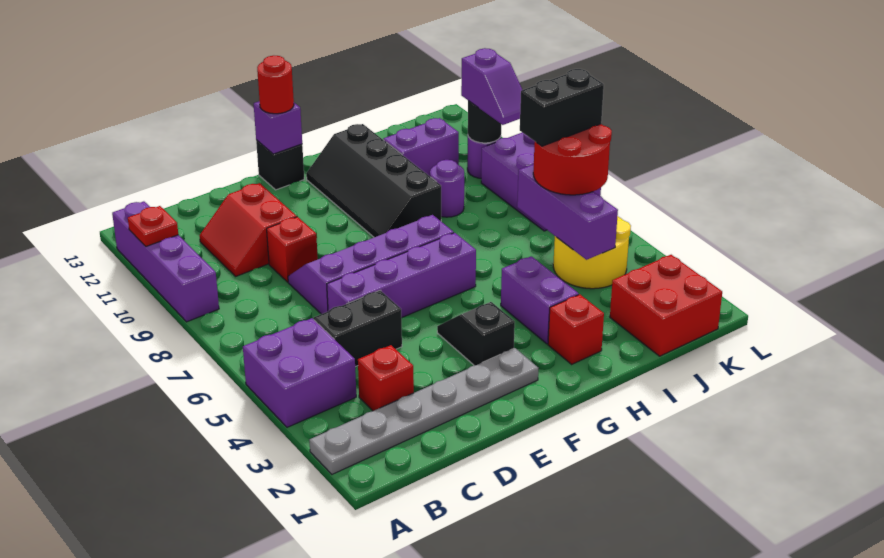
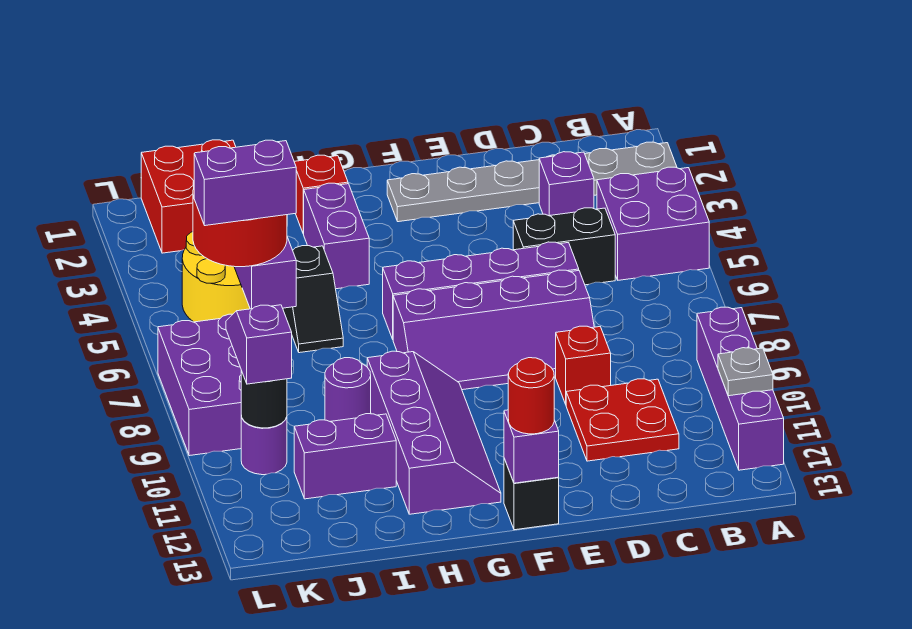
red 1x1 plate [128,206,178,246] -> grey 1x1 plate [718,348,773,396]
red 1x1 brick [358,345,414,411] -> purple 1x1 brick [539,152,594,216]
red 2x2 slope [199,183,297,276] -> red 2x2 plate [566,379,679,461]
black 1x2 slope [437,302,515,366] -> black 1x2 slope moved to [283,246,343,353]
black 2x4 slope [306,124,441,237] -> purple 2x4 slope [367,351,501,514]
black 1x2 brick [520,69,604,146] -> purple 1x2 brick [194,140,296,226]

